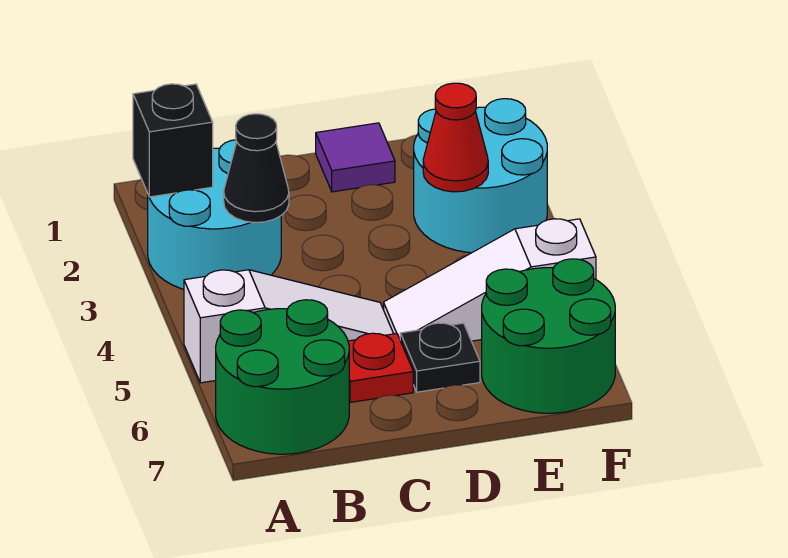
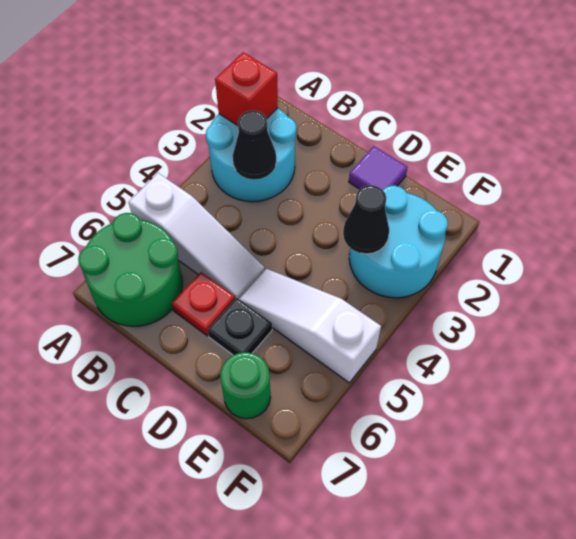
black 1x1 brick [133,84,213,197] -> red 1x1 brick [215,52,278,125]
red 1x1 cone [423,83,488,192] -> black 1x1 cone [343,185,389,254]
green 2x2 round brick [482,259,615,413] -> green 1x1 round brick [220,352,270,419]

